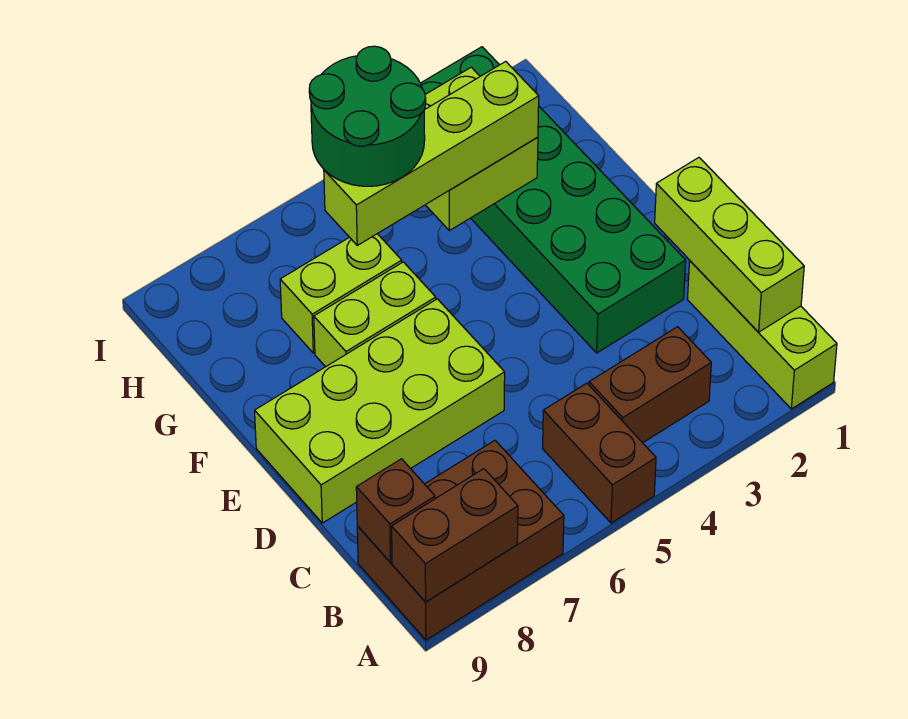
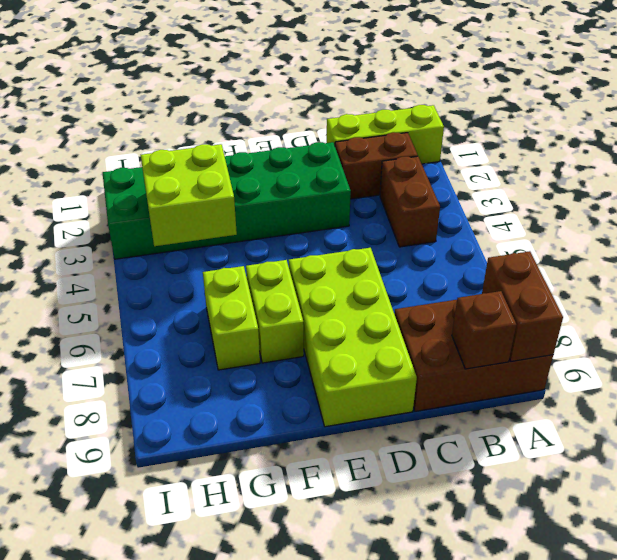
brown 1x2 brick [543,383,656,523] -> brown 1x2 brick moved to [335,132,418,199]
brown 2x3 brick [357,441,564,640] -> brown 2x3 brick turned to [394,300,553,411]
lime 1x3 brick [655,158,804,332] -> none
lime 1x4 brick [324,61,539,245] -> none
green 2x2 round brick [309,46,426,186] -> none

